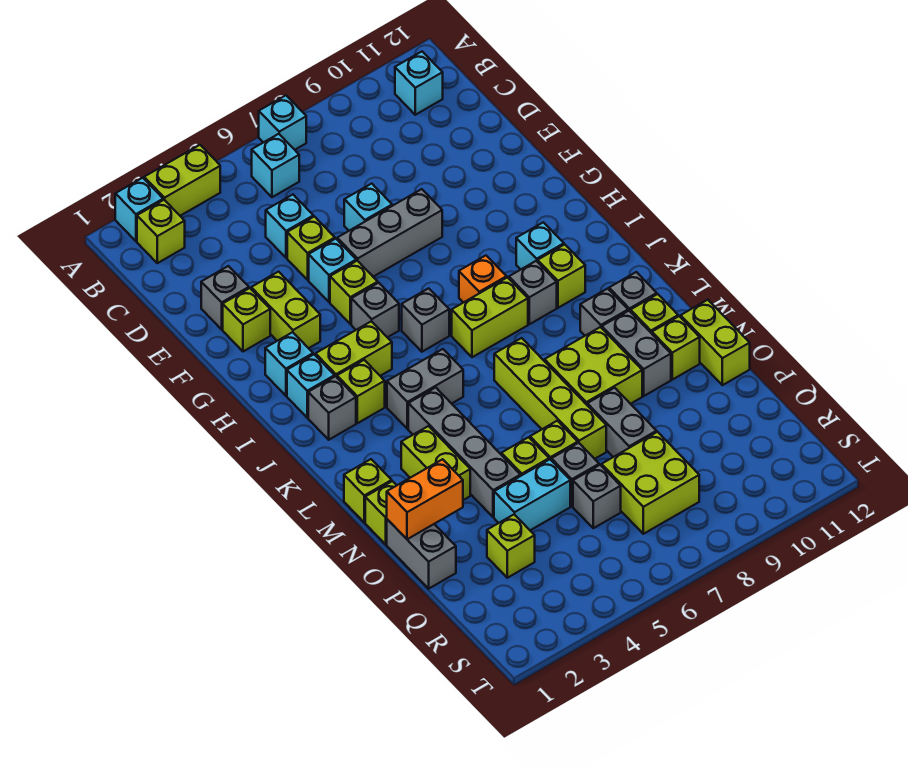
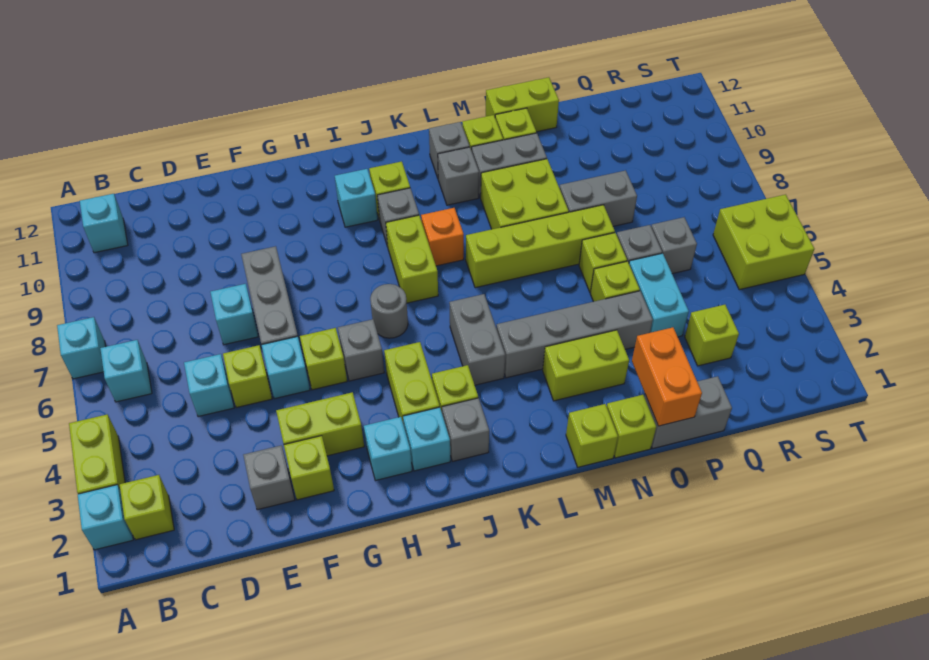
grey 1x1 brick [402,288,449,352] -> grey 1x1 round brick [370,284,408,338]
orange 1x1 brick [459,256,507,303] -> orange 1x1 brick moved to [421,208,464,266]
lime 2x2 brick [602,432,699,534] -> lime 2x2 brick moved to [713,194,814,290]

